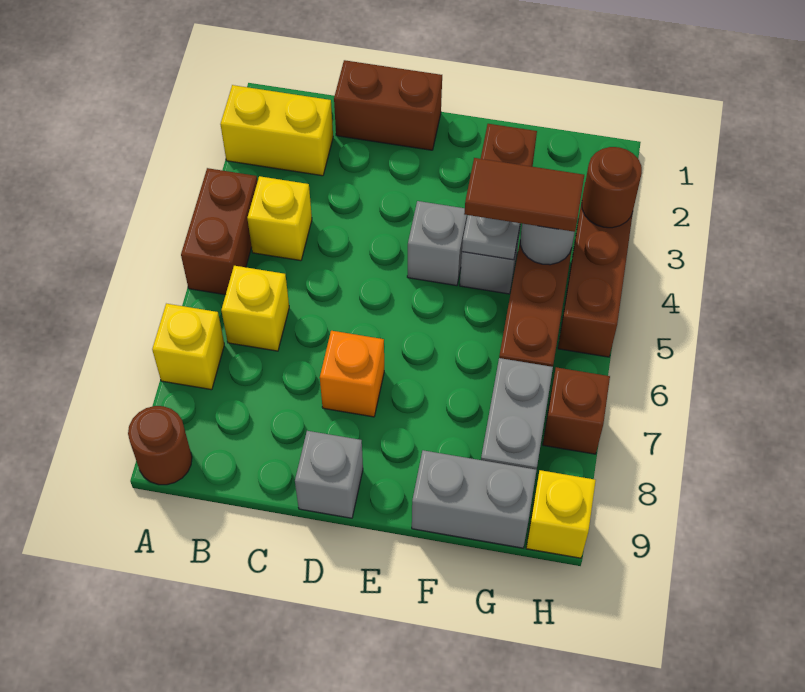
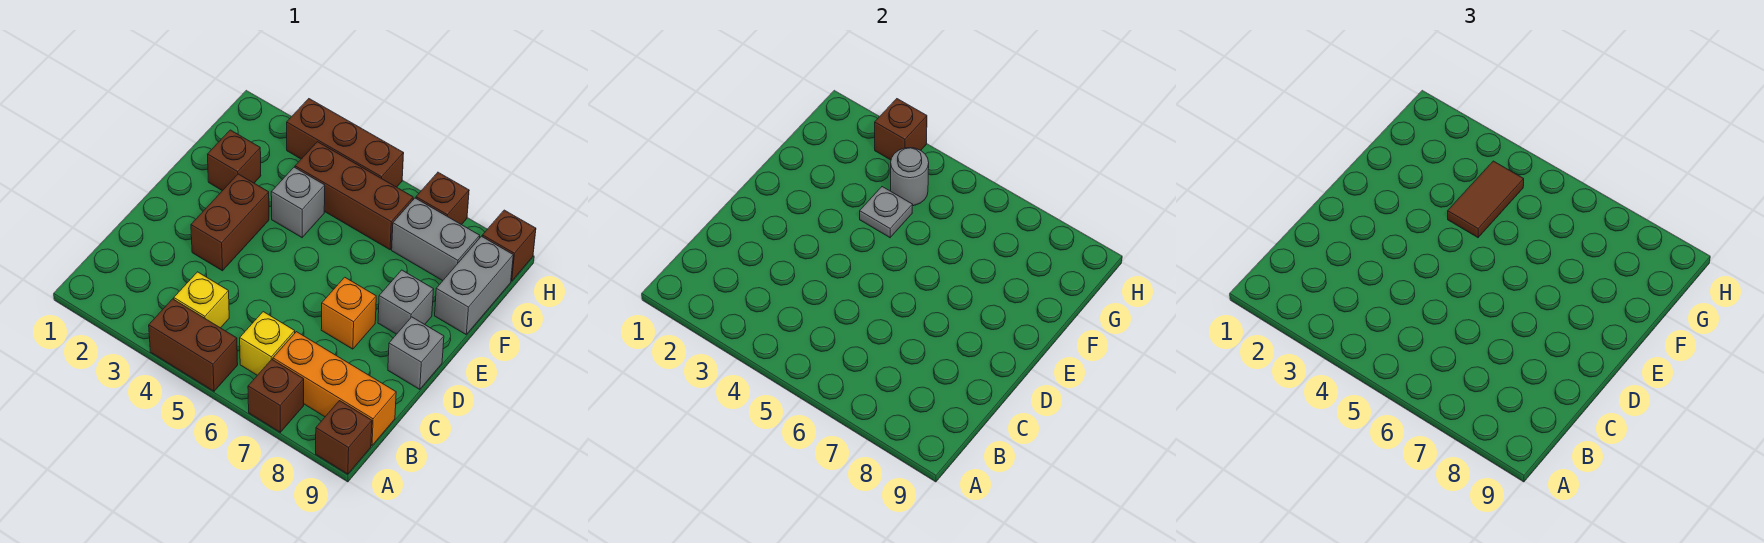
yellow 1x2 brick [220,85,333,176] -> none
yellow 1x1 brick [152,304,224,390] -> brown 1x1 brick [248,360,304,432]
brown 1x1 round brick [128,406,192,485] -> brown 1x1 brick [316,401,372,474]
none -> orange 1x3 brick [273,332,396,445]
brown 1x2 brick [334,60,442,150] -> brown 1x2 brick moved to [191,174,269,271]
grey 1x1 brick [407,201,467,286] -> grey 1x1 brick moved to [378,270,434,334]
brown 1x1 round brick [582,147,642,228] -> brown 1x1 brick [875,99,927,160]
yellow 1x1 brick [526,470,596,558] -> brown 1x1 brick [482,210,536,281]

